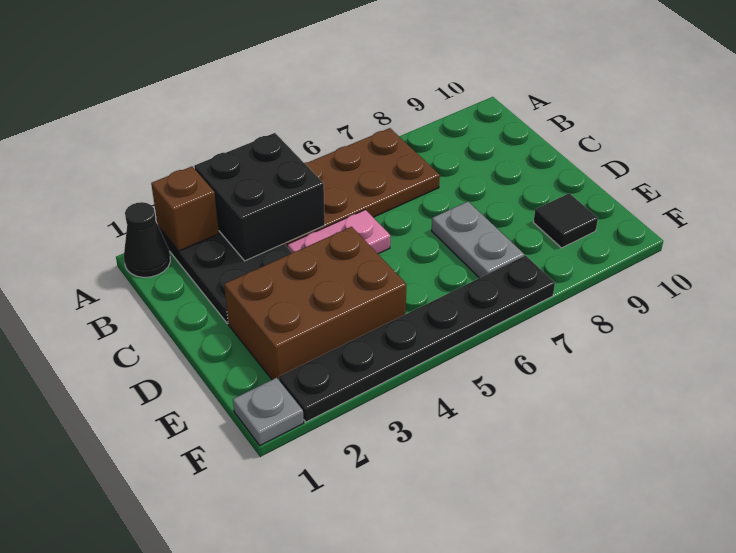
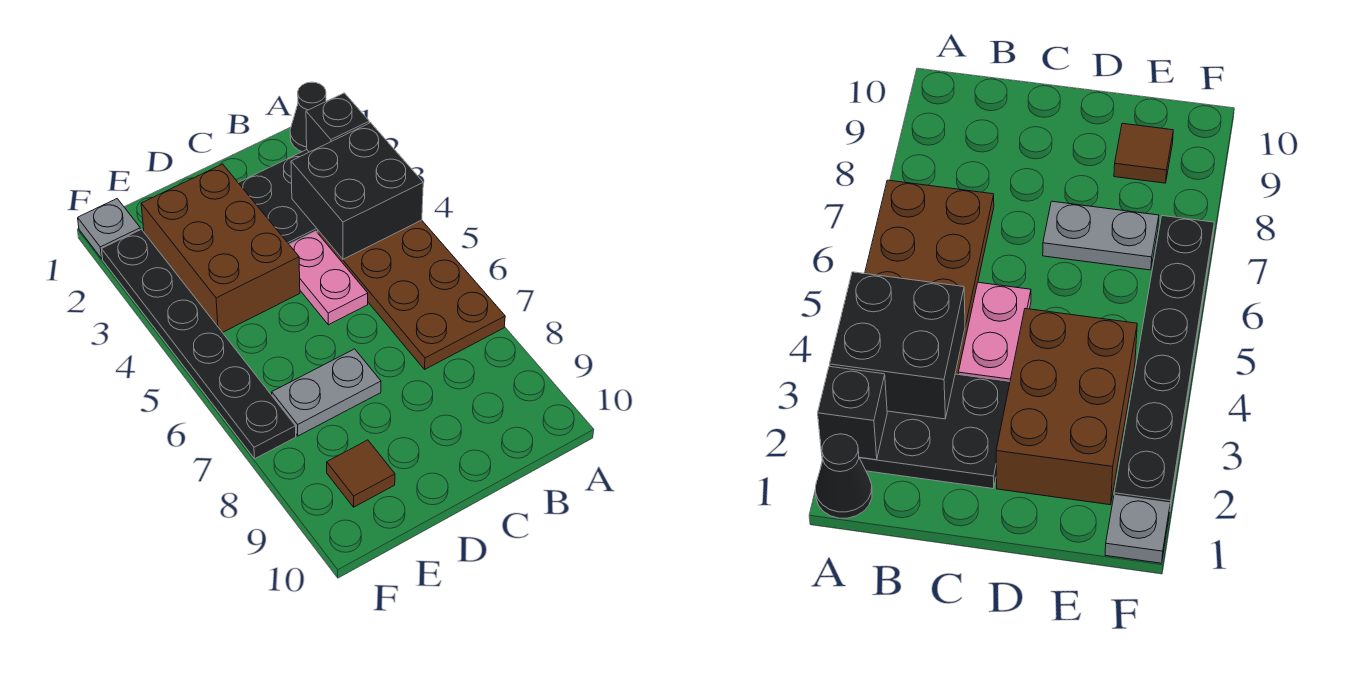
brown 1x1 brick [151,167,219,251] -> black 1x1 brick [306,93,369,152]
black 1x1 tile [533,193,598,248] -> brown 1x1 tile [327,440,395,507]

